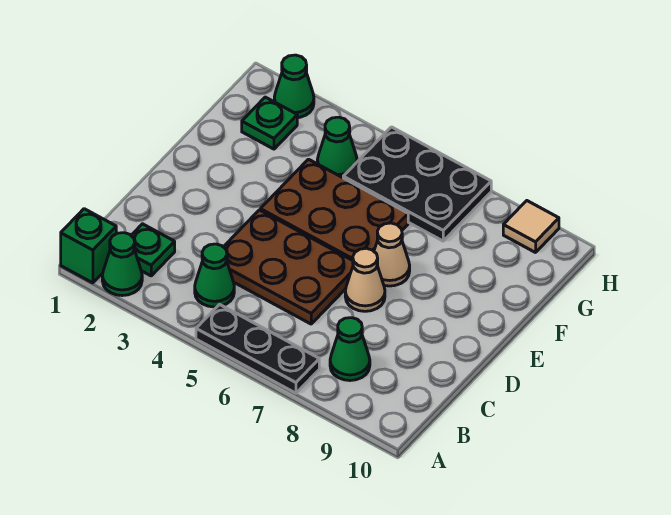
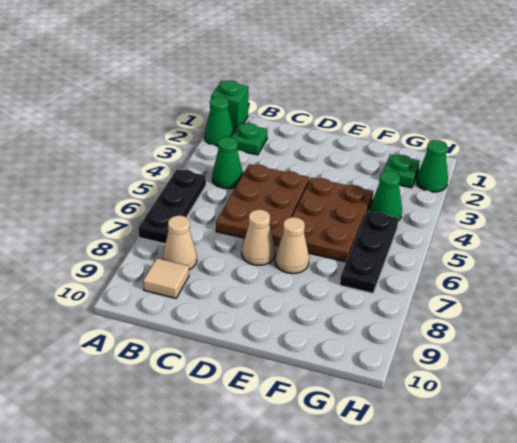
green 1x1 cone [330,318,370,381] -> tan 1x1 cone [163,216,197,270]
black 2x3 plate [343,127,491,241] -> black 1x3 plate [340,211,398,293]
tan 1x1 tile [503,201,559,253] -> tan 1x1 tile moved to [143,258,189,298]

